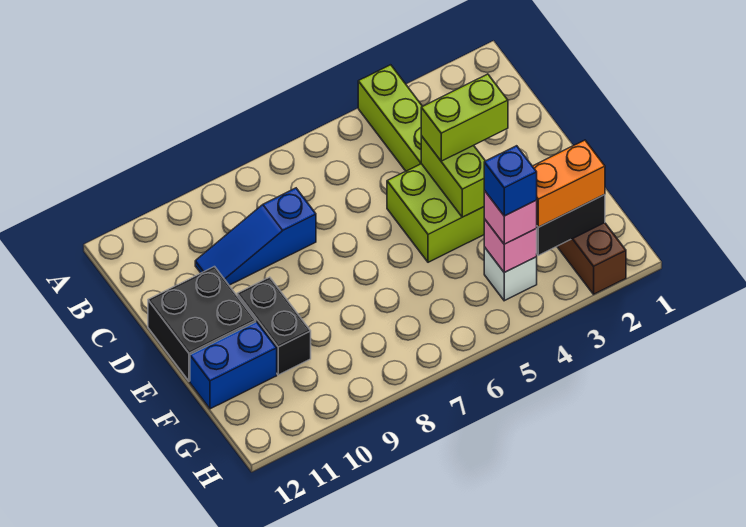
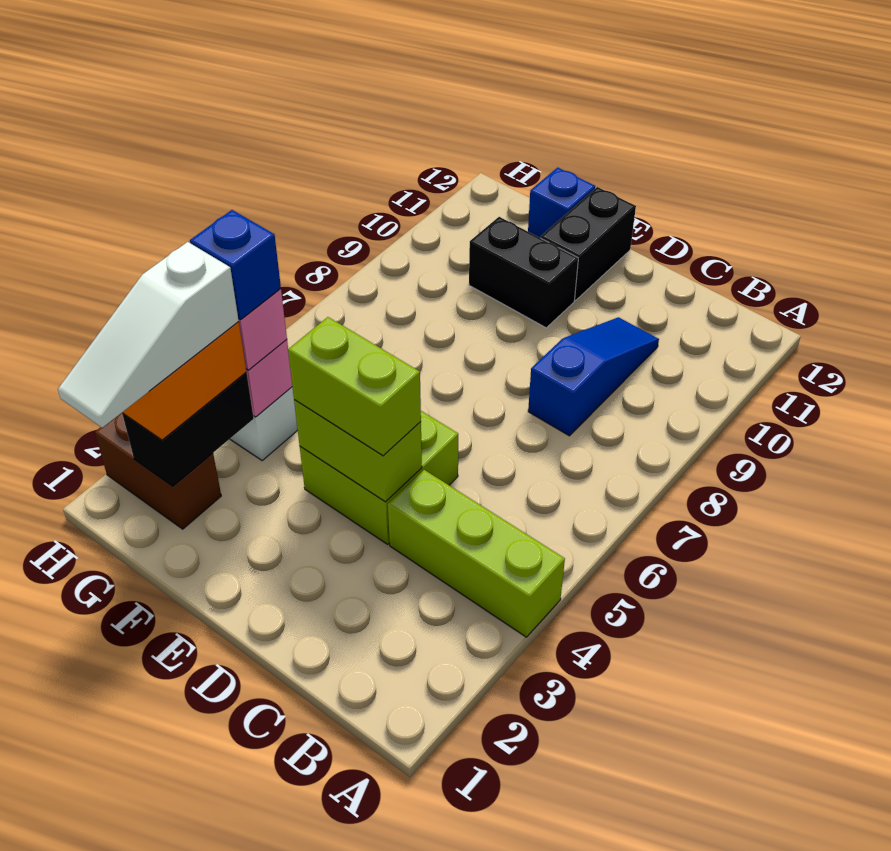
lime 1x2 brick [421,74,508,161] -> lime 1x2 brick turned to [288,317,421,456]
black 2x2 brick [148,267,256,381] -> black 1x2 brick [541,187,636,300]
blue 1x2 brick [190,322,277,409] -> blue 1x1 brick [528,168,595,238]
none -> white 1x3 slope [58,242,239,428]

